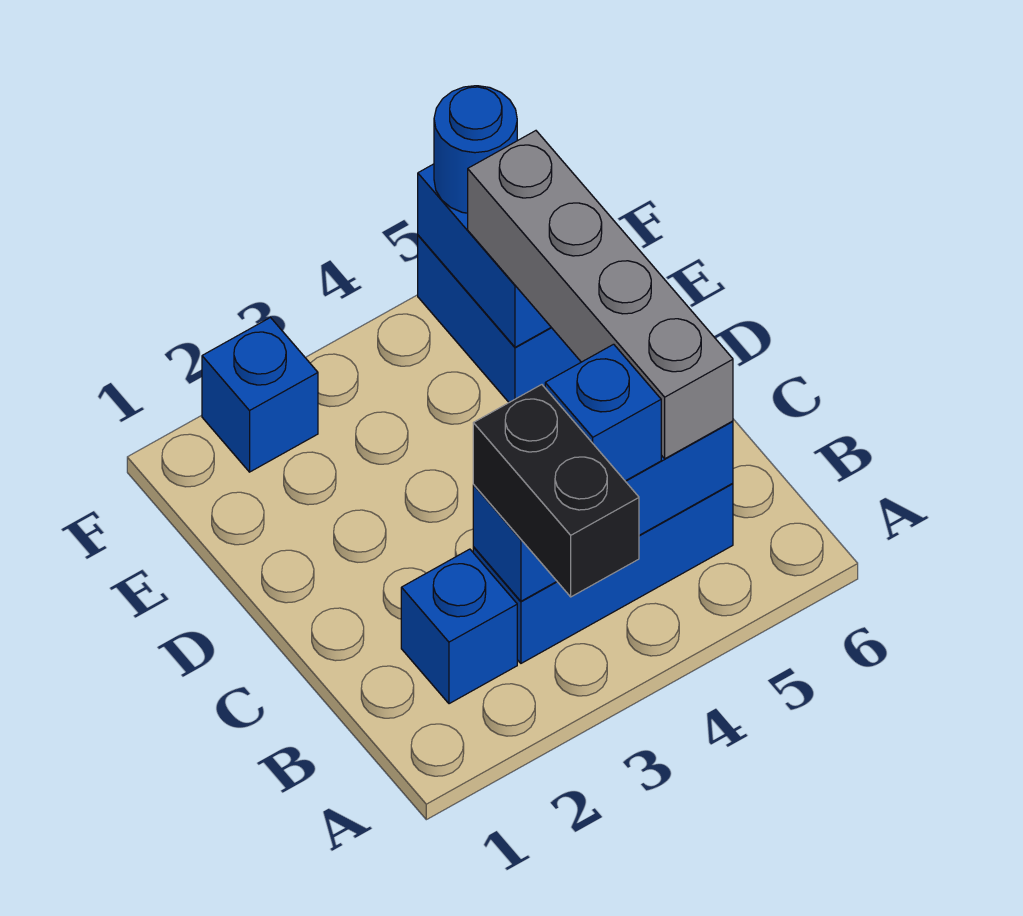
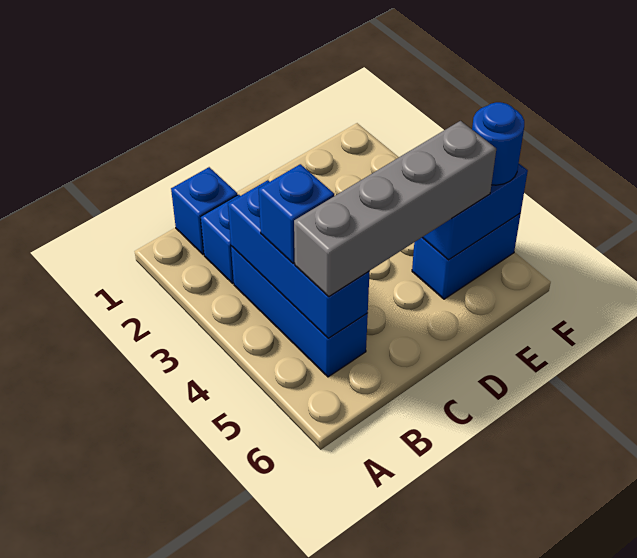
black 1x2 brick [473,385,639,597] -> none
blue 1x1 brick [202,318,318,472] -> blue 1x1 brick moved to [171,167,238,254]

